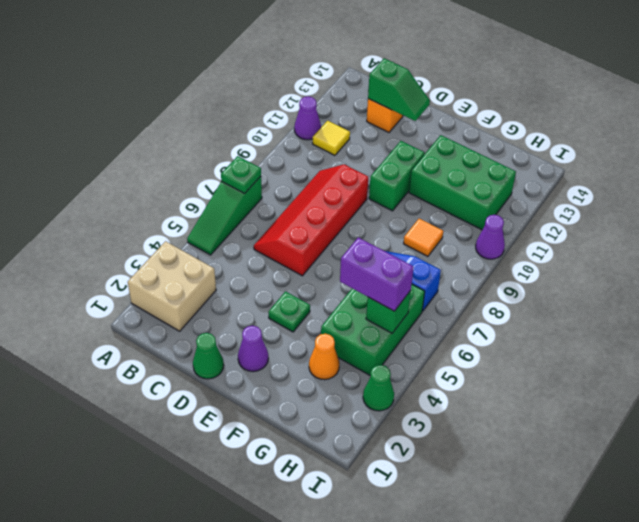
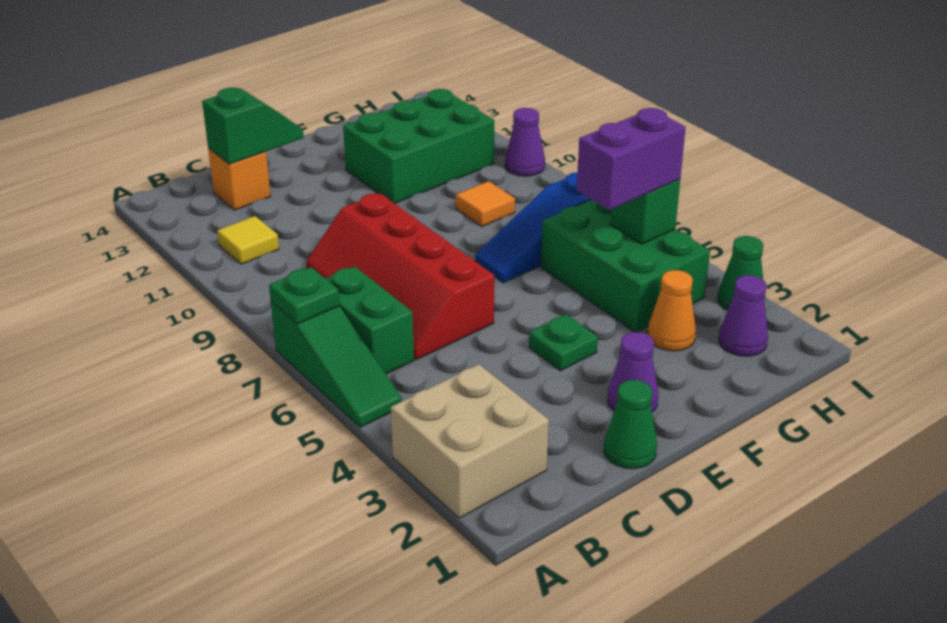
purple 1x1 cone [294,96,321,140] -> purple 1x1 cone moved to [719,275,768,356]
green 1x2 brick [369,141,424,211] -> green 1x2 brick moved to [326,266,414,374]

